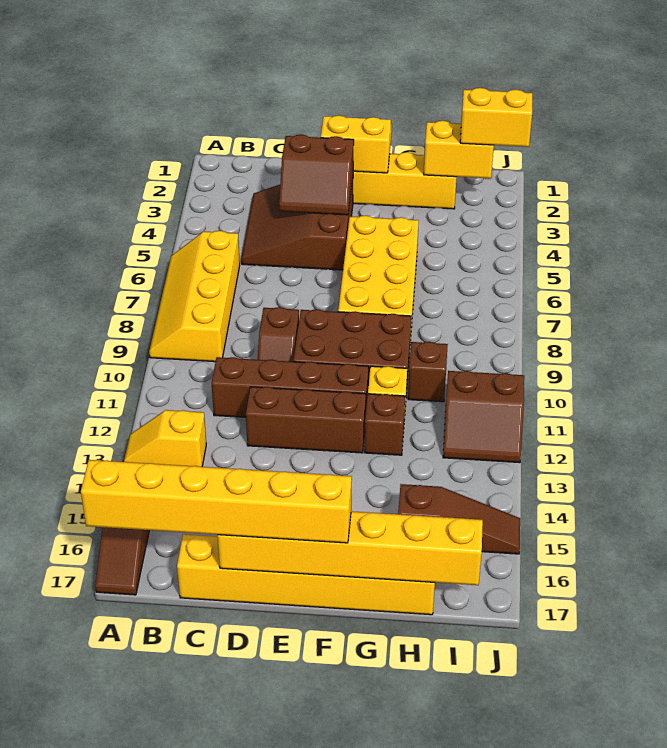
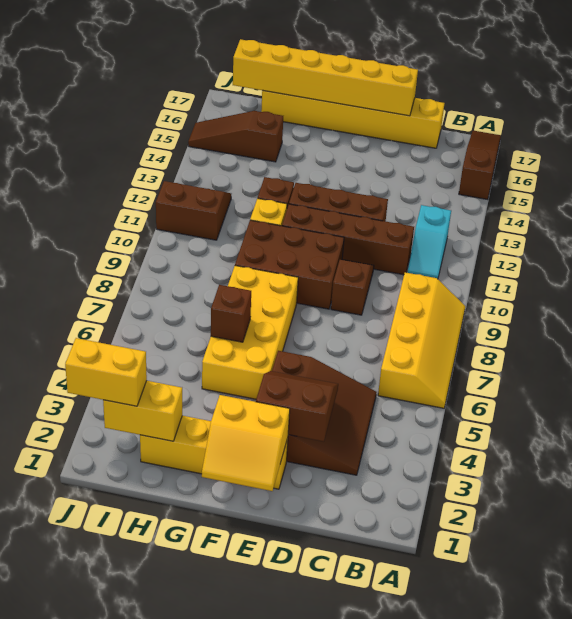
yellow 1x2 slope [124,410,206,467] -> none
yellow 1x6 brick [81,460,352,543] -> none
none -> cyan 1x2 slope [408,205,451,279]
brown 1x1 brick [408,342,448,402] -> brown 1x1 brick moved to [211,285,251,342]

